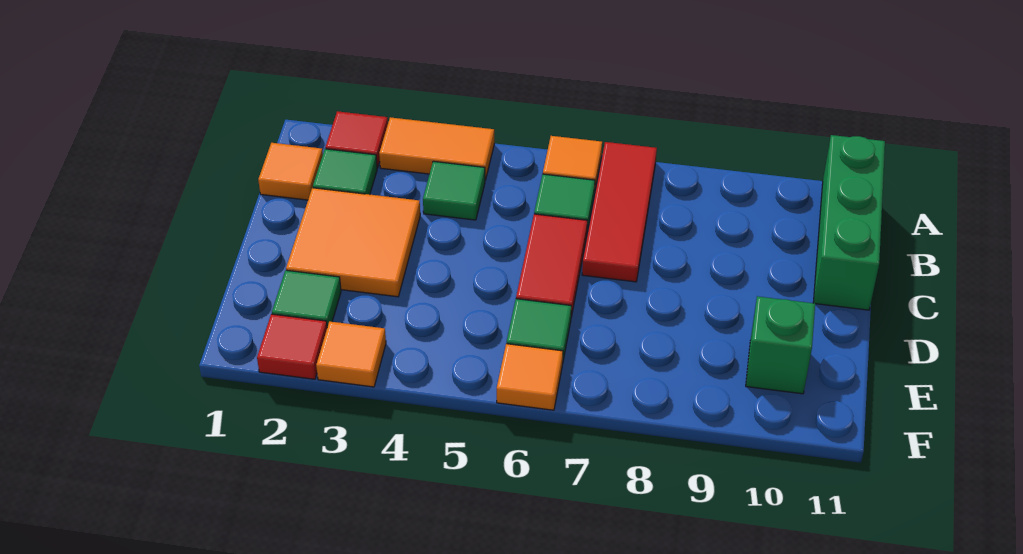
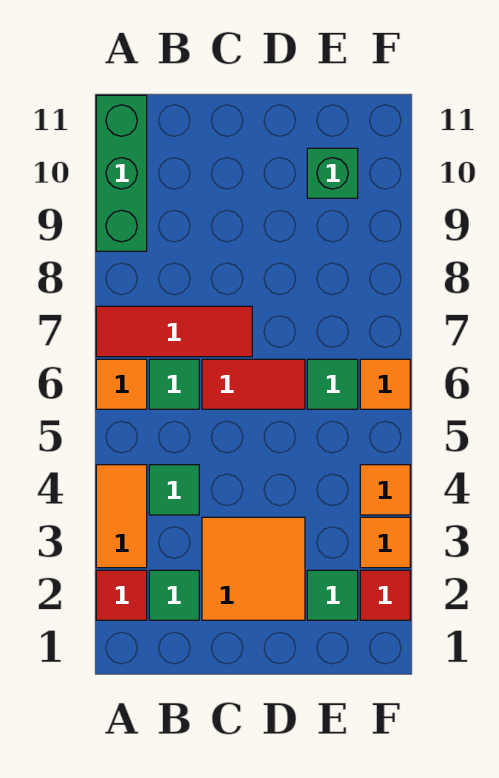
green 1x3 brick [813,135,885,310] -> green 1x3 brick turned to [96,95,147,251]
orange 1x1 tile [258,143,323,200] -> orange 1x1 tile moved to [360,465,410,515]

